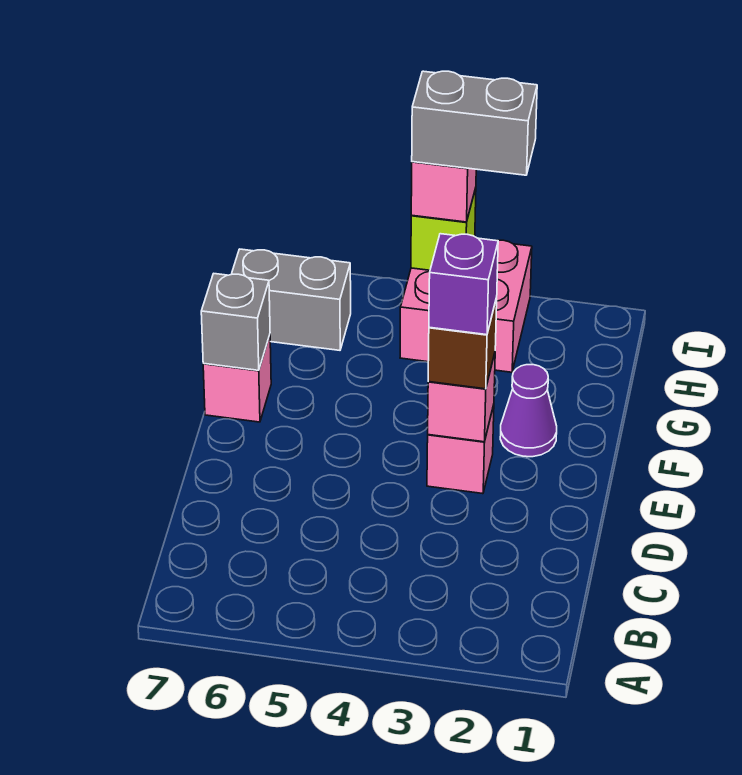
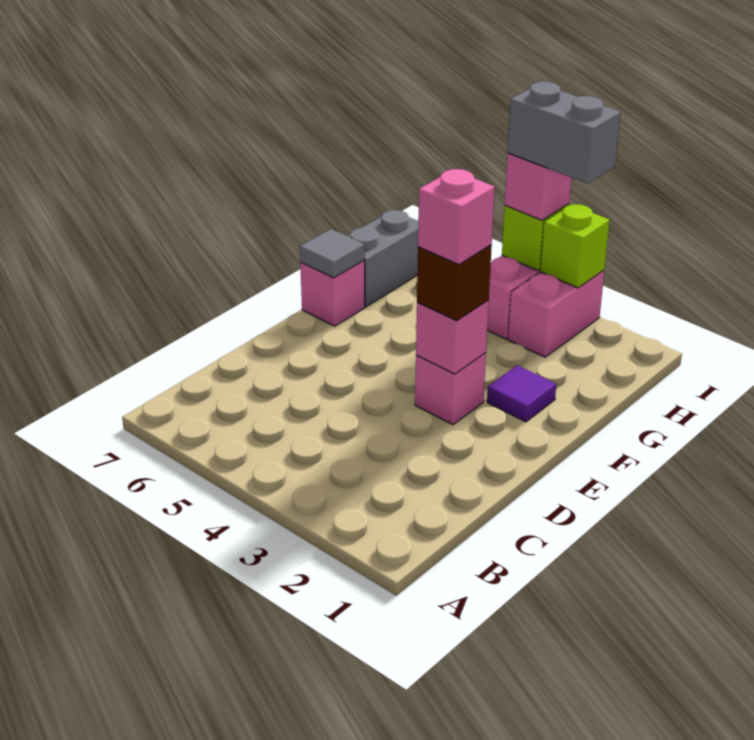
purple 1x1 brick [429,234,498,335] -> pink 1x1 brick [418,169,495,265]
purple 1x1 cone [500,365,557,457] -> purple 1x1 tile [487,365,556,422]
grey 1x1 brick [201,274,270,370] -> grey 1x1 tile [300,229,365,278]
grey 1x2 brick [232,249,351,350] -> grey 1x2 brick turned to [348,210,418,307]
none -> lime 1x1 brick [540,204,610,288]

